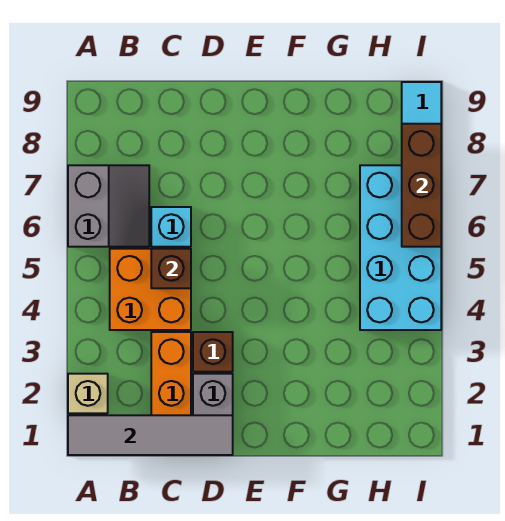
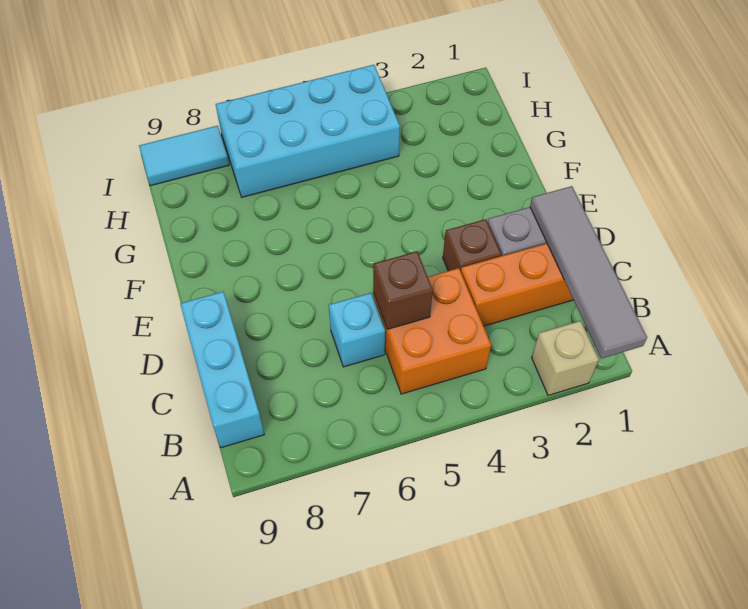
grey 2x2 slope [68,165,149,247] -> none
none -> cyan 1x3 brick [180,292,264,448]
brown 1x3 brick [402,124,441,247] -> none

